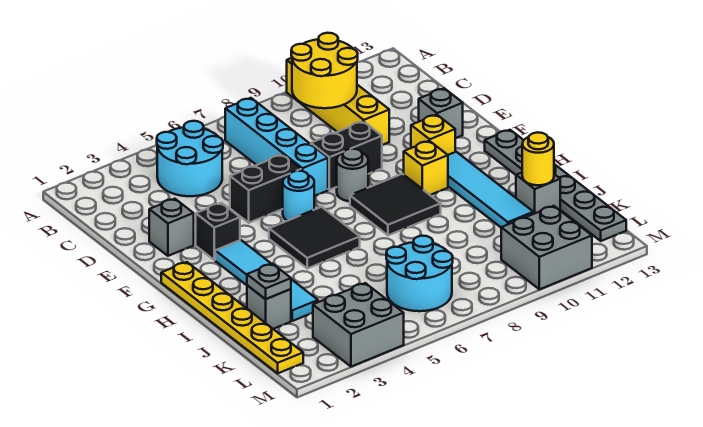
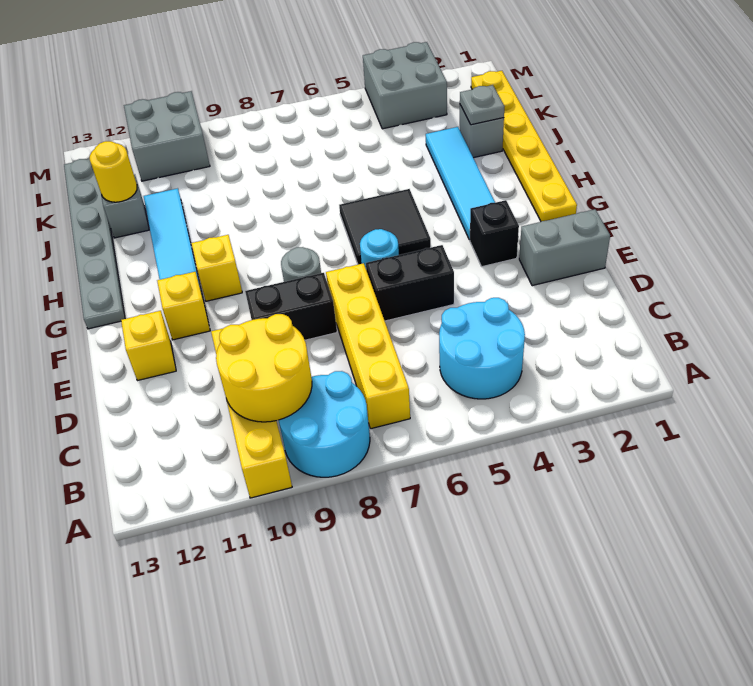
cyan 1x4 brick [225,98,328,196] -> yellow 1x4 brick [326,263,410,429]
grey 1x1 brick [149,199,194,256] -> grey 1x2 brick [519,209,610,286]
grey 1x1 brick [419,88,463,138] -> yellow 1x1 brick [121,311,176,381]
black 2x2 tile [350,174,441,235] -> none
cyan 2x2 round brick [386,236,453,311] -> cyan 2x2 round brick moved to [279,371,370,477]

